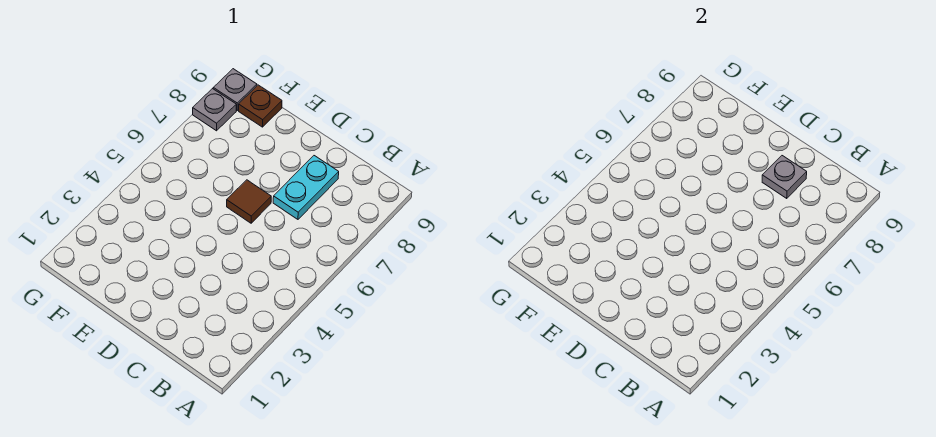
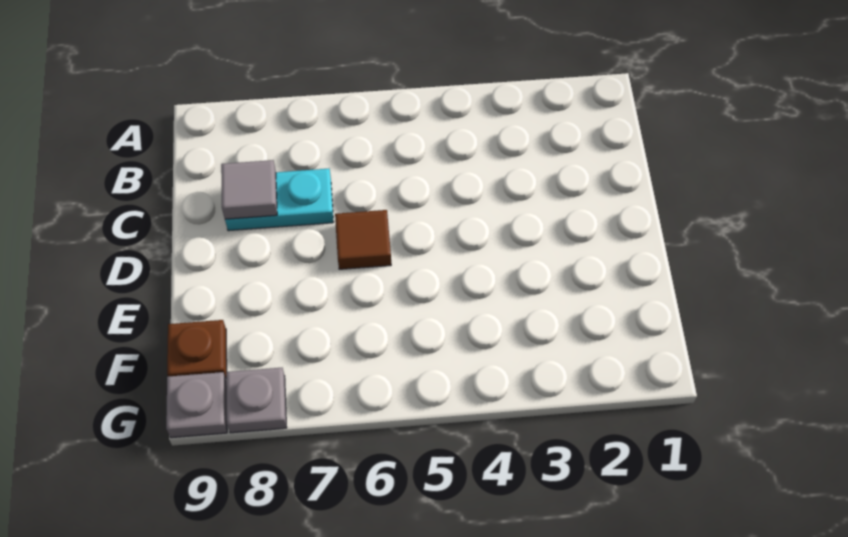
grey 1x1 plate [762,156,807,198] -> grey 1x1 tile [221,160,277,219]

